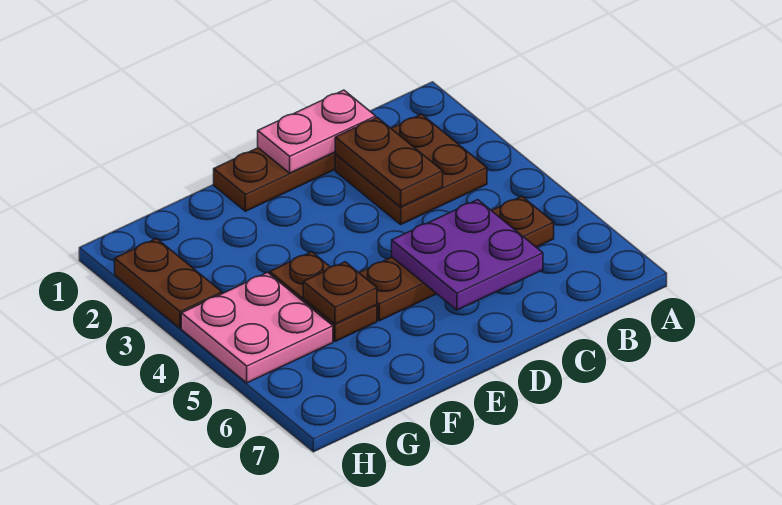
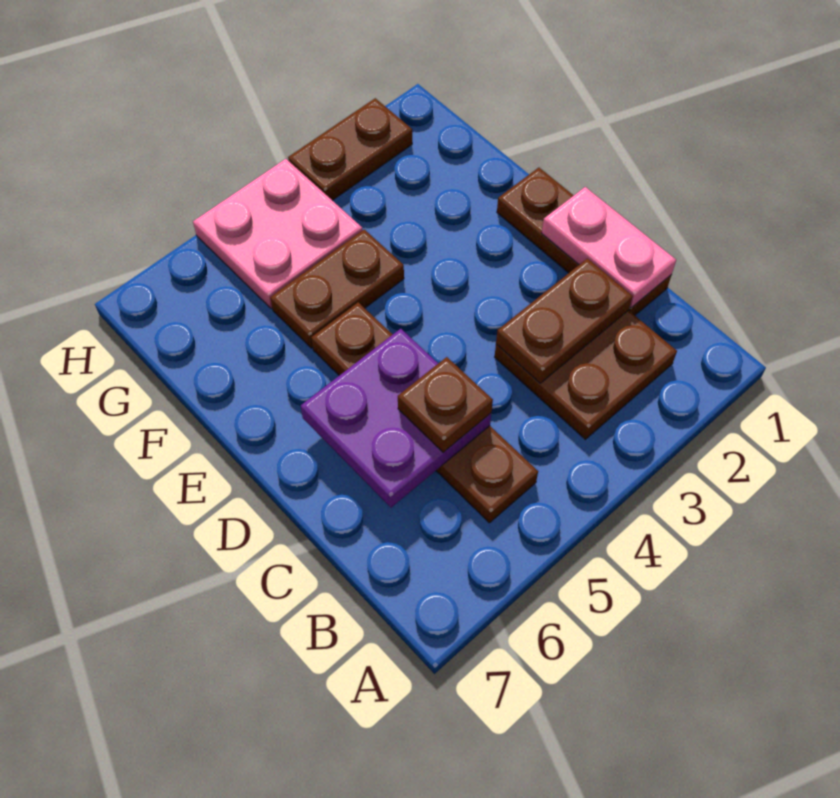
brown 1x1 plate [303,262,377,324] -> brown 1x1 plate moved to [398,357,493,452]

